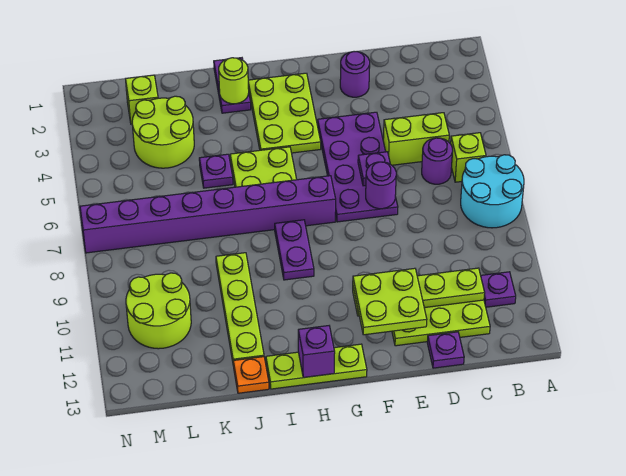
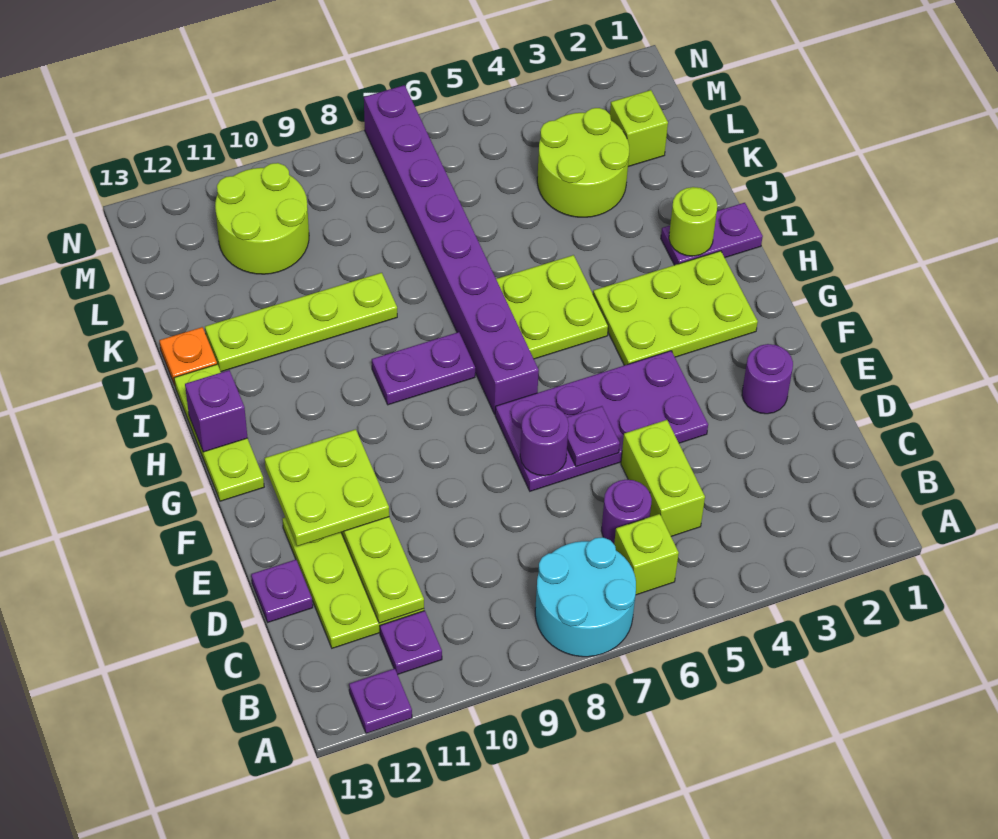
purple 1x1 plate [199,154,233,188] -> purple 1x1 plate moved to [349,669,412,734]

